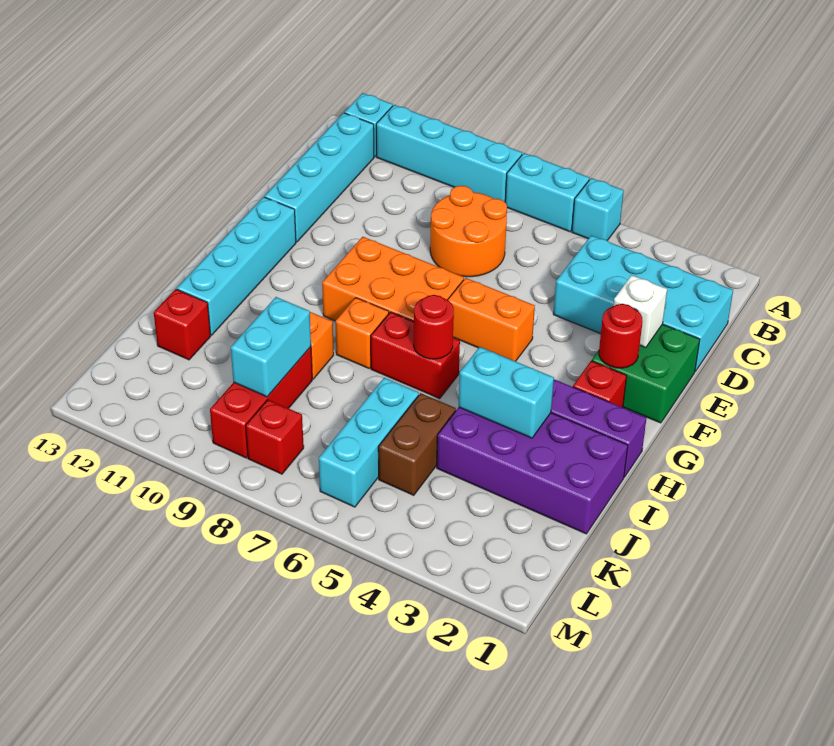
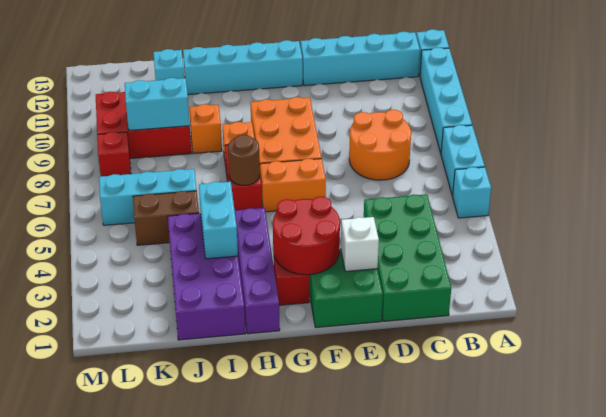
cyan 2x4 brick [553,235,733,371] -> green 2x4 brick [364,194,451,321]
red 1x1 round brick [599,304,643,368] -> red 2x2 round brick [273,197,340,275]
orange 1x2 brick [448,278,535,361] -> orange 1x2 brick turned to [260,159,326,212]
red 1x1 round brick [414,295,454,359] -> brown 1x1 round brick [228,135,260,185]
red 1x3 brick [210,347,312,458] -> red 2x3 brick [96,92,191,159]
red 1x1 brick [154,289,211,360] -> cyan 1x1 brick [153,49,184,80]

